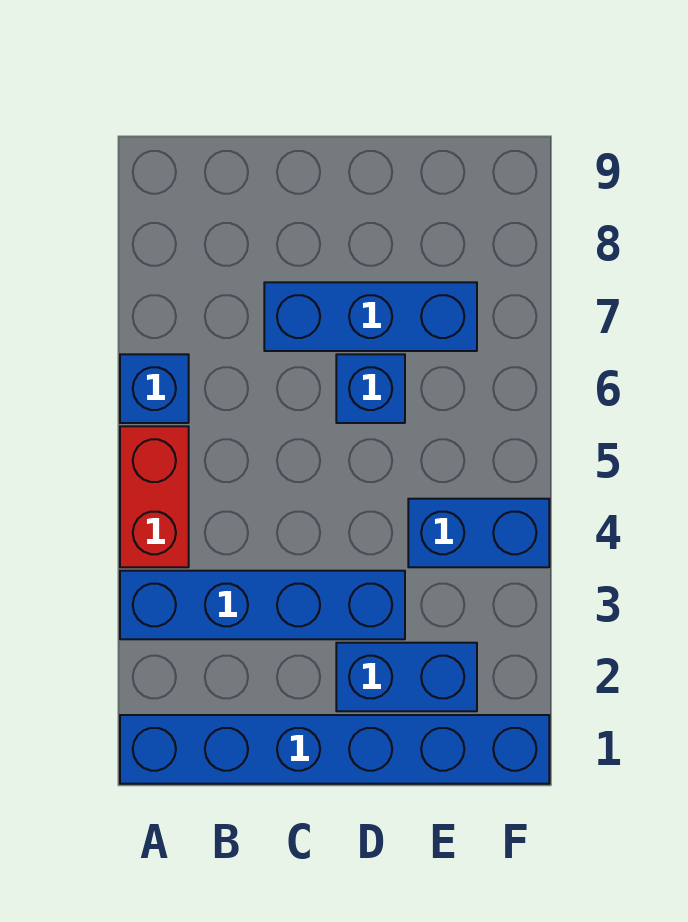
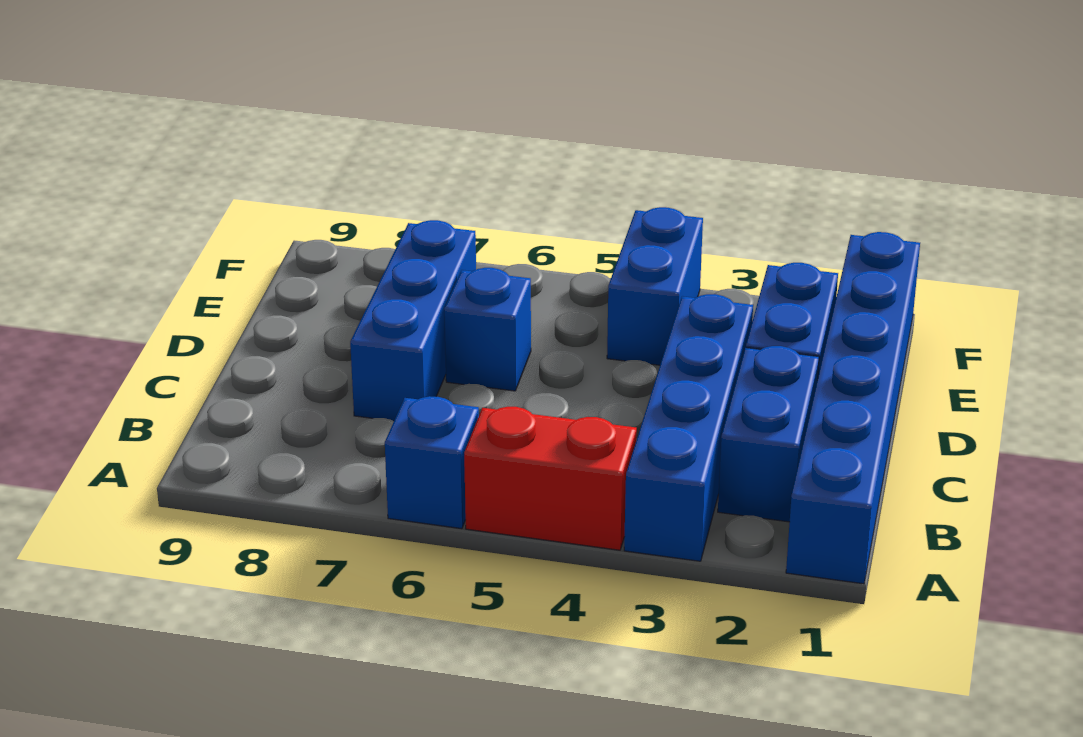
none -> blue 1x2 brick [718,346,819,522]

